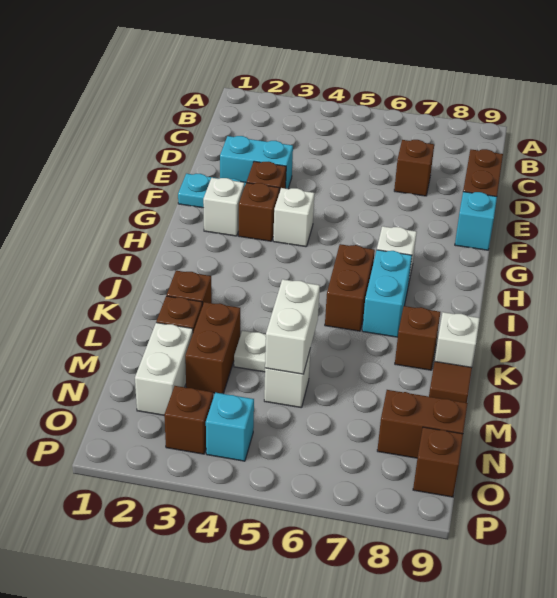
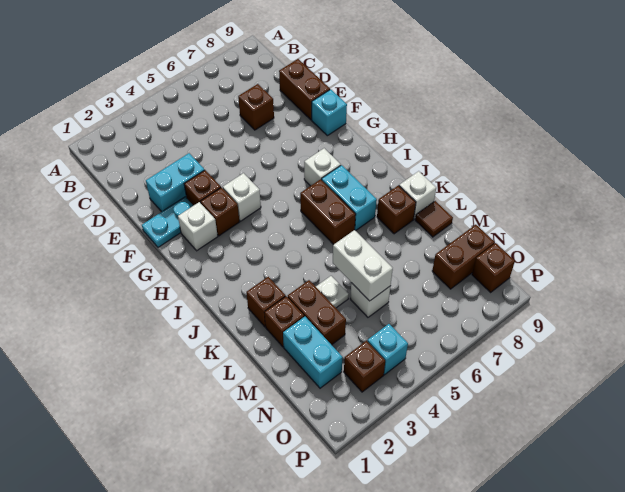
white 1x2 brick [135,323,193,415] -> cyan 1x2 brick [283,317,343,388]

